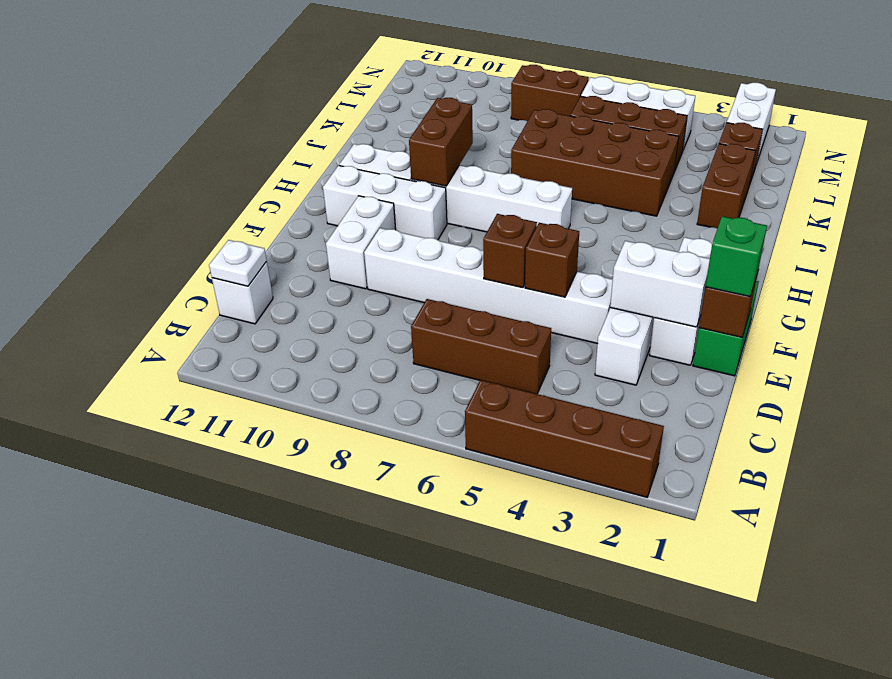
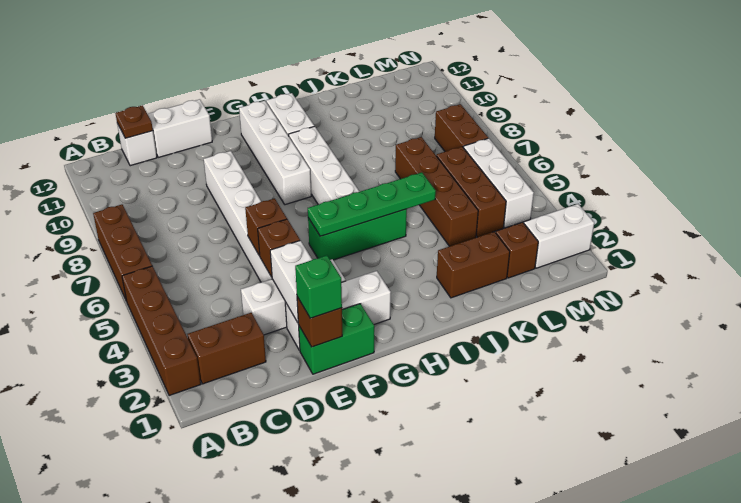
brown 1x3 brick [411,299,551,394] -> brown 1x3 brick moved to [93,205,152,301]
white 1x1 plate [209,240,267,286] -> brown 1x1 plate [116,105,153,138]
brown 1x1 brick [483,214,537,288] -> brown 1x1 brick moved to [258,219,300,277]
white 1x2 brick [326,196,396,289] -> white 1x2 brick moved to [148,99,212,157]
none -> green 1x3 brick [308,209,407,260]
none -> green 1x4 plate [308,172,436,236]
white 1x3 brick [323,166,447,240] -> white 1x4 brick [239,101,311,205]
brown 1x2 brick [409,98,473,186] -> brown 1x2 brick moved to [188,313,266,384]
brown 2x4 brick [511,109,679,216] -> brown 1x4 brick [395,137,478,246]

